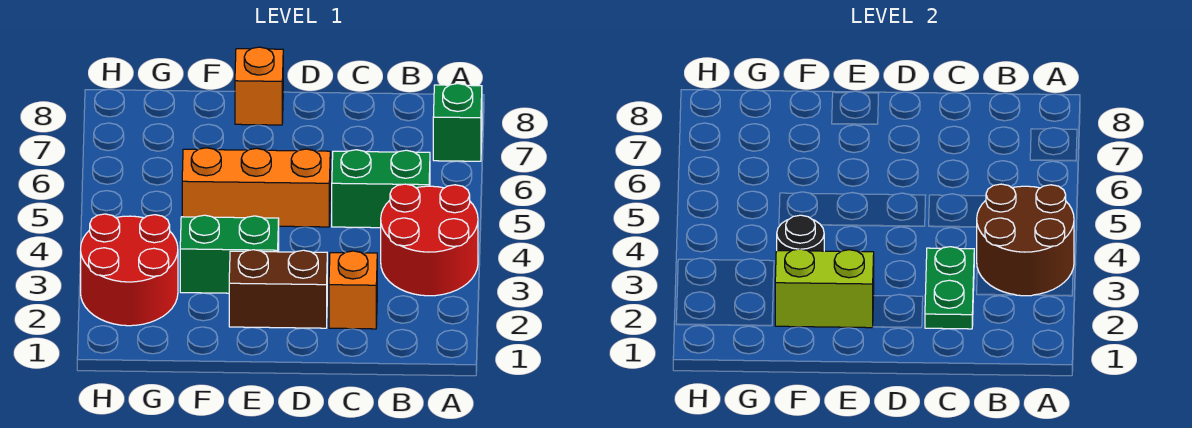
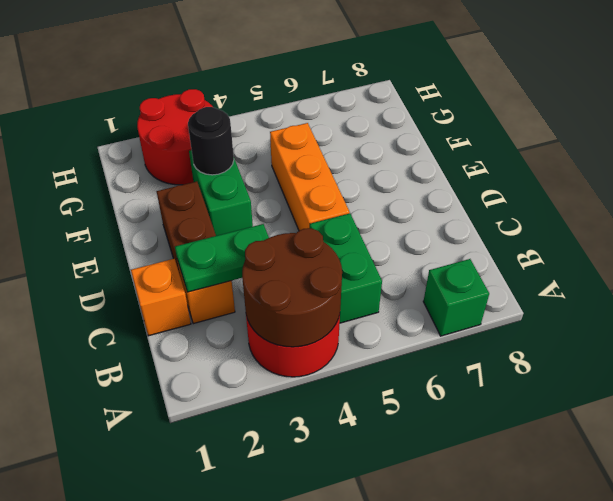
lime 1x2 brick [775,249,874,328] -> none
orange 1x1 brick [235,47,283,125] -> orange 1x1 brick moved to [131,259,191,336]

